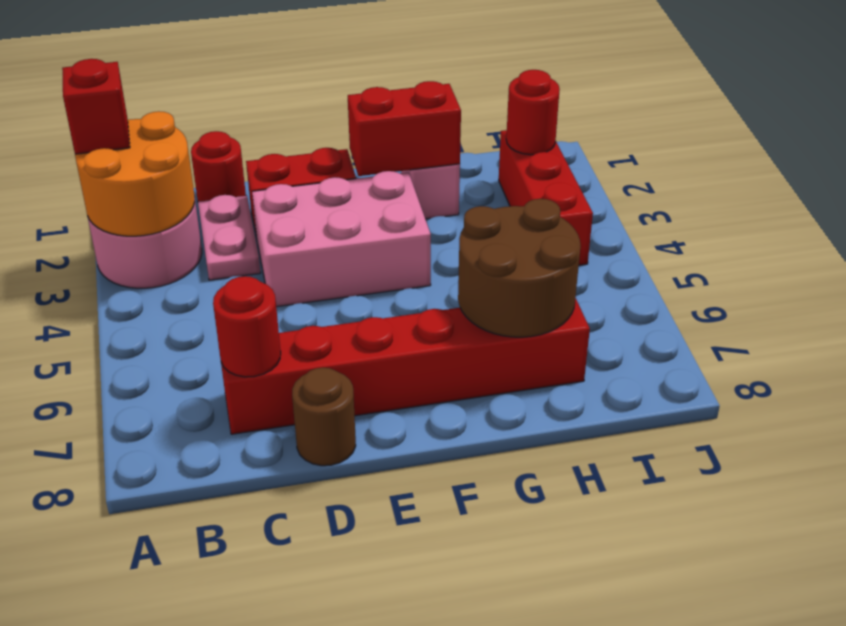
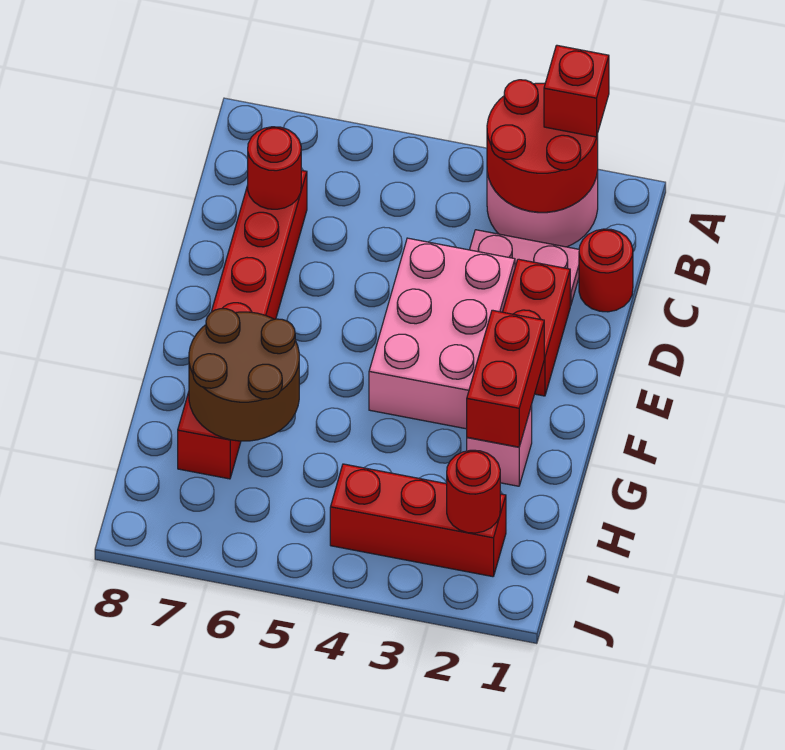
orange 2x2 round brick [75,111,195,236] -> red 2x2 round brick [487,80,598,212]
brown 1x1 round brick [292,367,356,466] -> none

